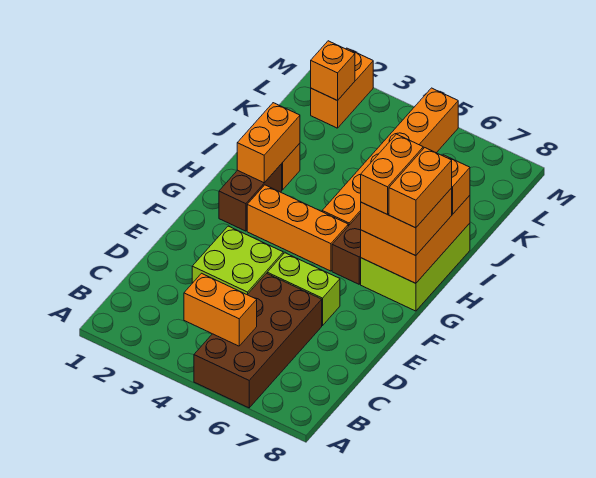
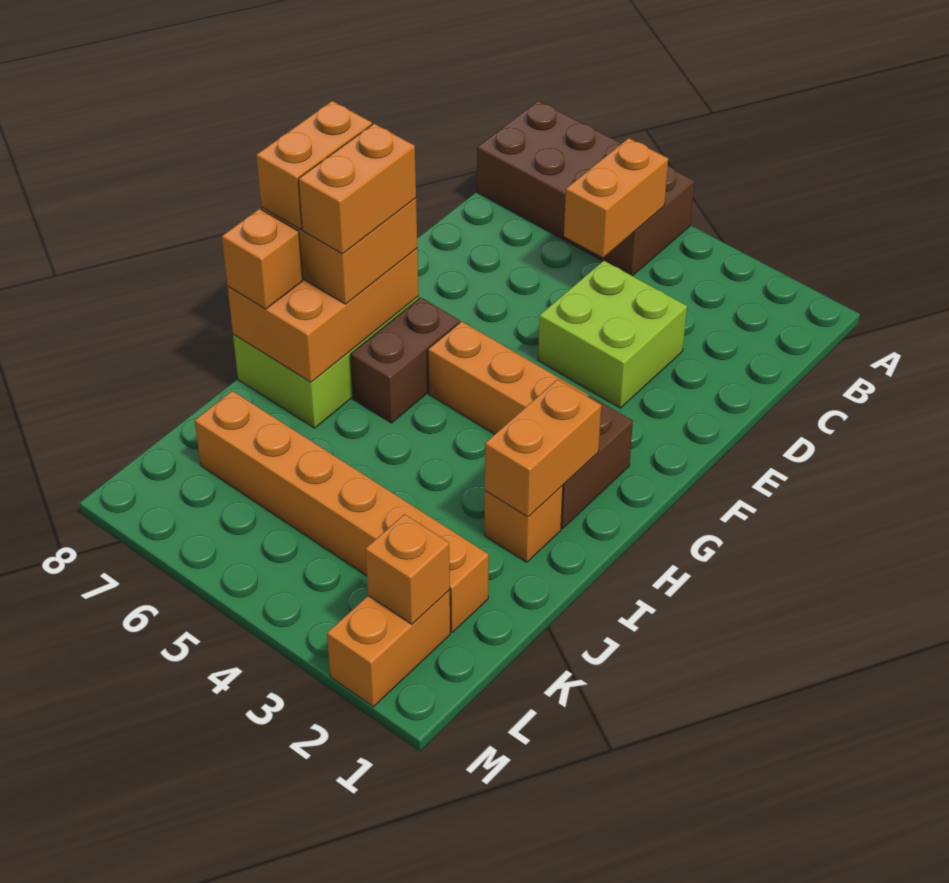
brown 2x4 brick [194,273,322,408] -> brown 2x4 brick turned to [477,101,694,276]
orange 1x2 brick [184,273,257,346] -> orange 1x2 brick turned to [564,138,668,257]
lime 1x2 brick [267,253,340,326] -> none
orange 1x6 brick [322,88,458,226] -> orange 1x6 brick turned to [195,391,489,632]

